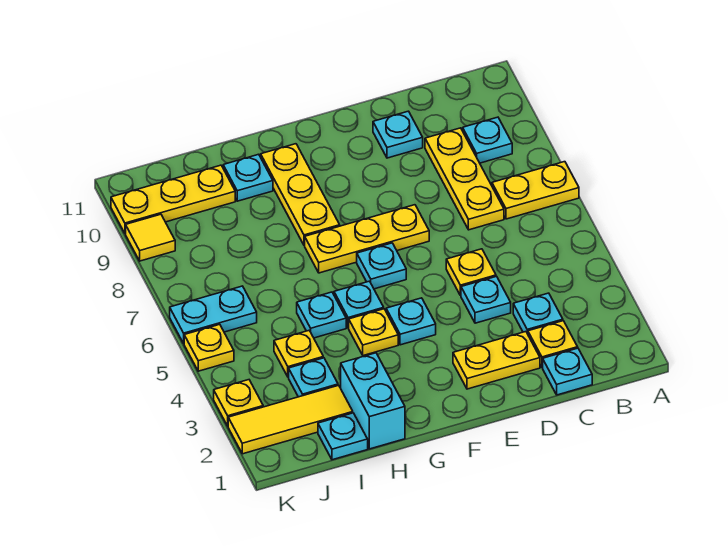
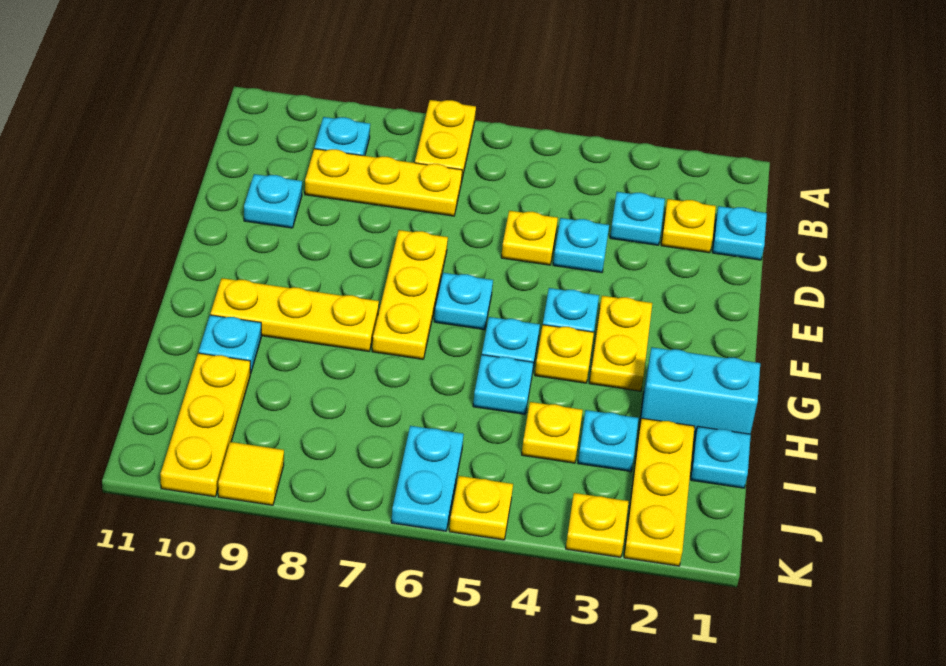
yellow 1x2 plate [453,332,540,389] -> yellow 1x2 plate moved to [589,296,652,391]
yellow 1x3 tile [228,385,353,454] -> yellow 1x3 plate [624,418,695,566]

